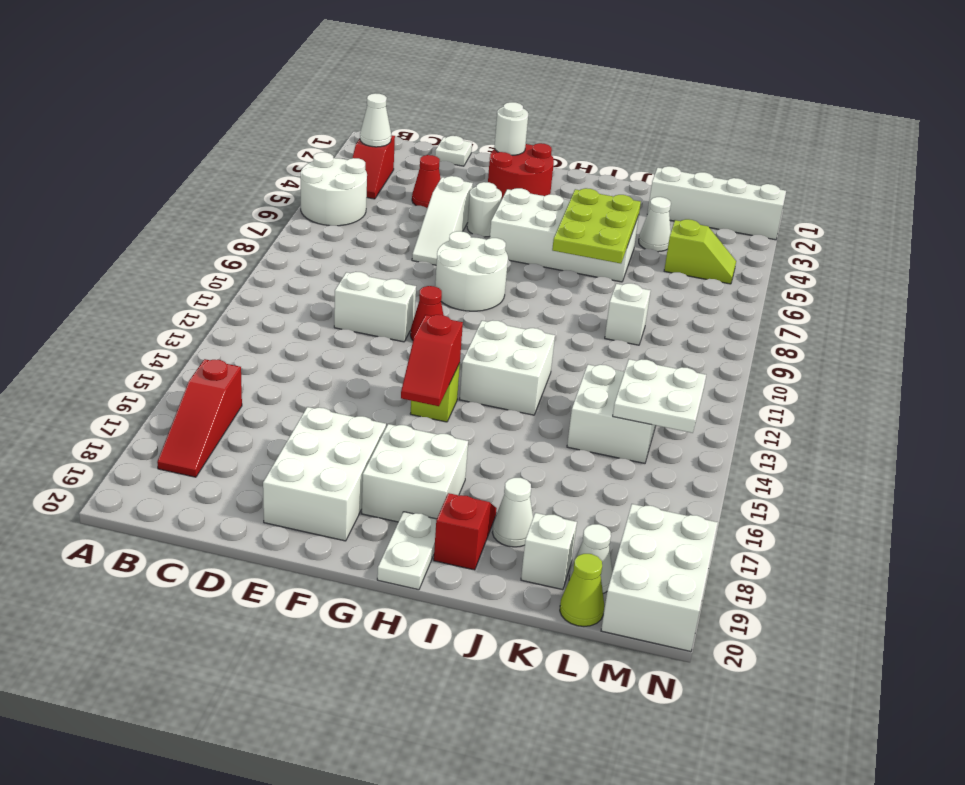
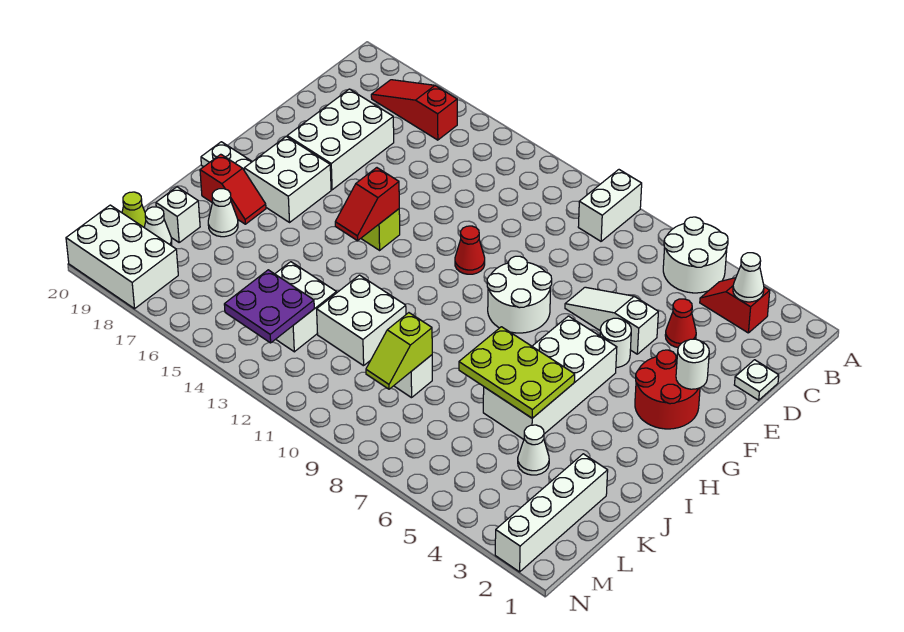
white 1x2 brick [334,272,416,342] -> white 1x2 brick moved to [578,170,642,241]
white 2x3 brick [263,407,386,541] -> white 2x3 brick turned to [287,89,394,190]
red 1x2 slope [401,315,463,406] -> red 1x2 slope turned to [335,168,399,241]
white 2x2 brick [459,320,555,415] -> white 2x2 brick moved to [317,275,406,366]
lime 1x2 slope [664,219,736,284] -> lime 1x2 slope moved to [366,313,432,389]
white 2x2 plate [613,359,706,433] -> purple 2x2 plate [224,270,314,343]

